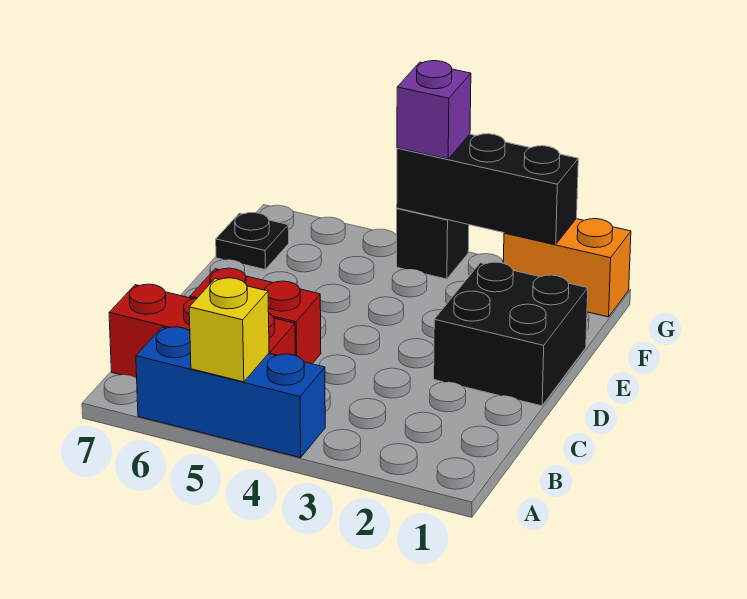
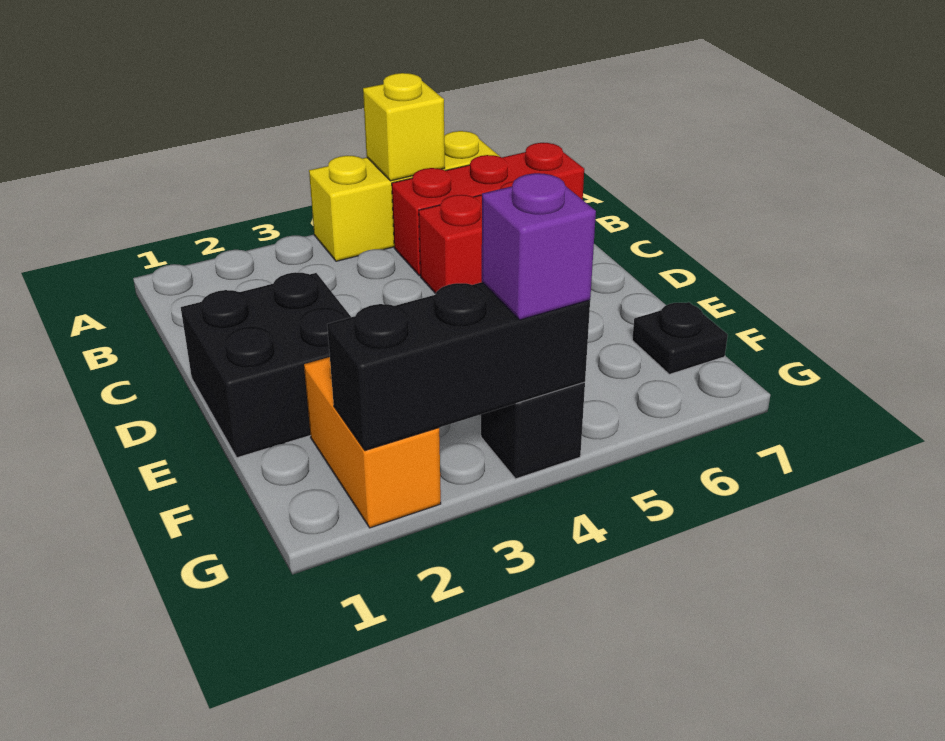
blue 1x3 brick [136,327,325,458] -> yellow 1x3 brick [309,131,499,261]
orange 1x2 brick [503,219,631,317] -> orange 1x2 brick turned to [304,357,441,528]

